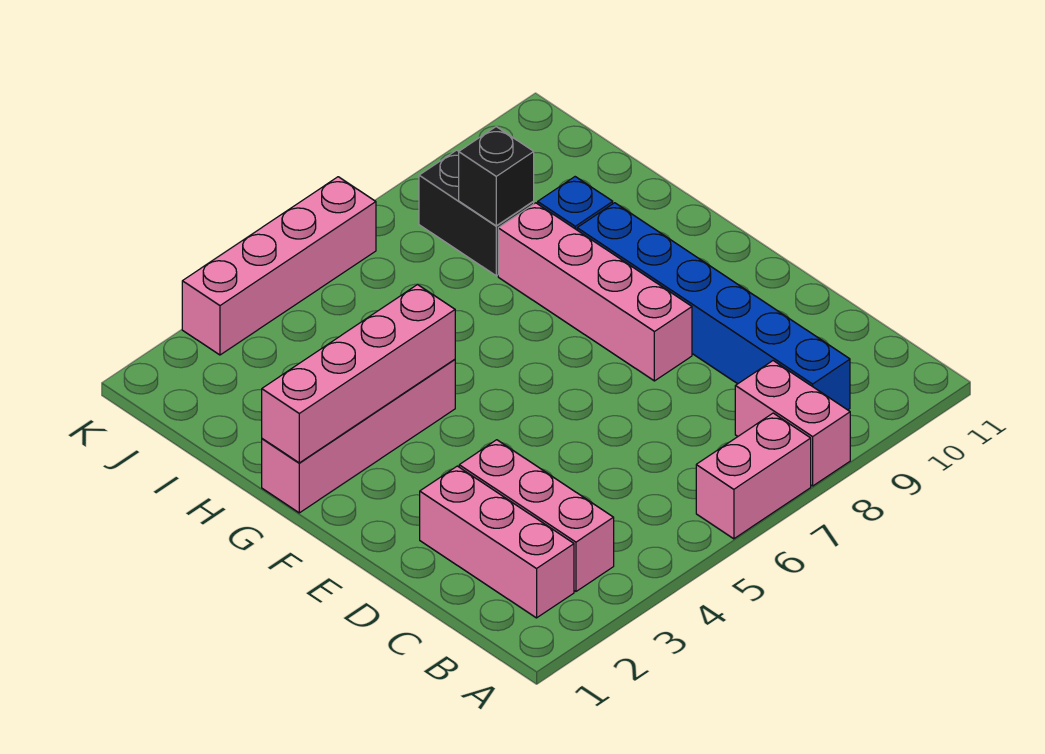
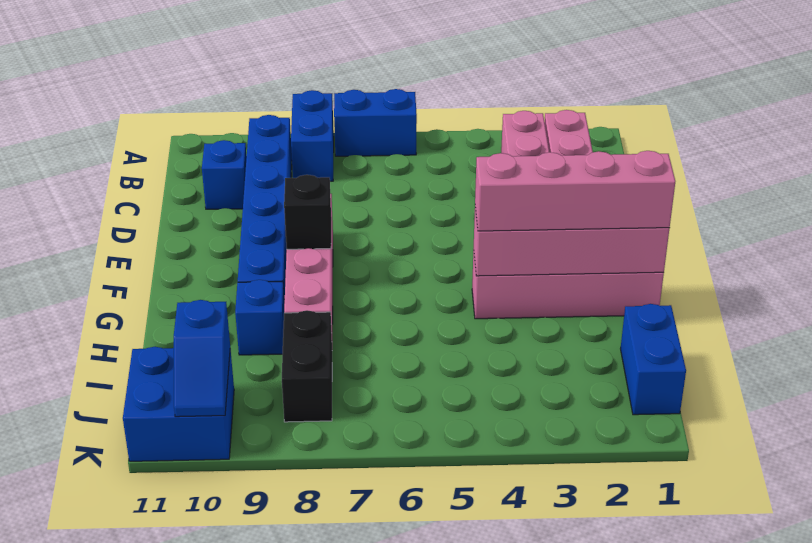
pink 1x2 brick [696,413,811,539] -> blue 1x2 brick [334,89,417,156]
pink 1x2 brick [735,361,850,486] -> blue 1x2 brick [291,90,334,181]
none -> blue 1x1 brick [202,140,247,209]
none -> blue 1x2 brick [621,304,686,415]
black 1x1 brick [459,127,534,226] -> black 1x1 brick moved to [284,175,331,249]
none -> blue 2x2 brick [123,347,234,461]
none -> blue 1x2 slope [174,300,230,417]
pink 1x4 brick [182,177,376,355] -> pink 1x4 brick moved to [475,151,675,231]

